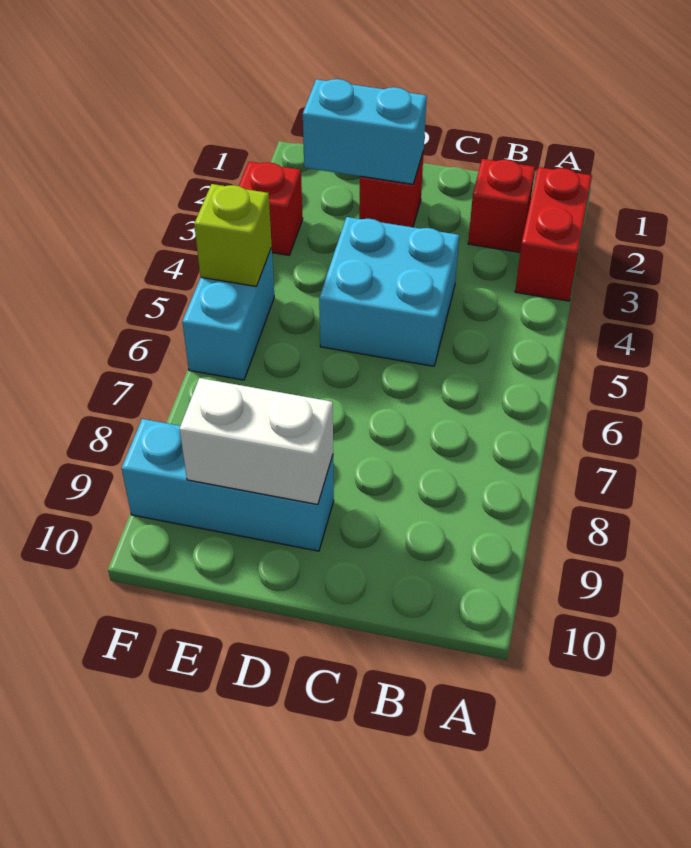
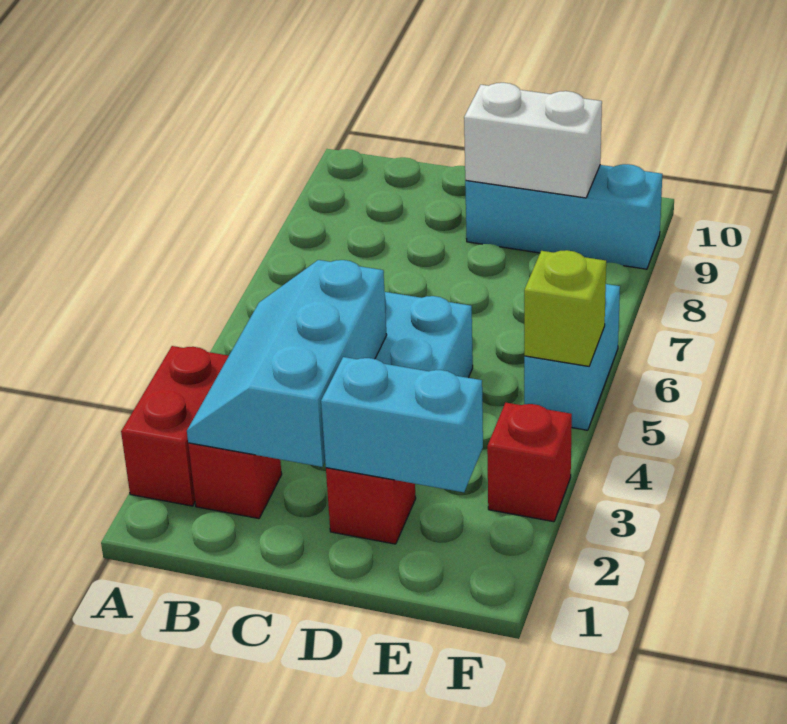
none -> cyan 2x3 slope [187,260,387,467]

